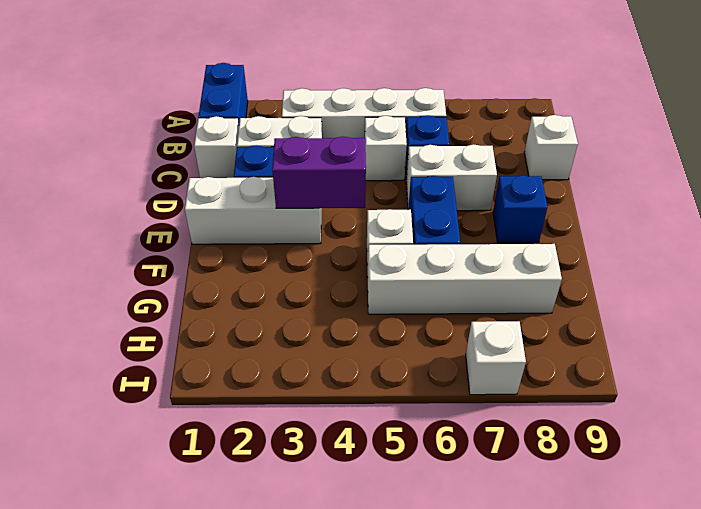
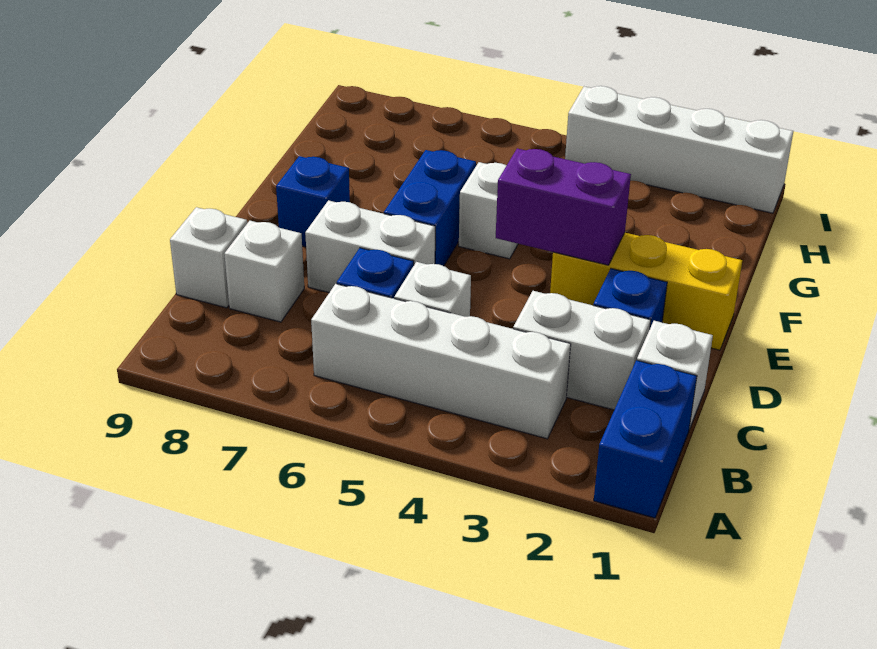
white 1x3 brick [185,177,321,244] -> yellow 1x3 brick [550,233,742,350]
white 1x4 brick [367,244,562,314] -> white 1x4 brick moved to [565,86,793,213]
white 1x1 brick [466,321,526,395] -> white 1x1 brick moved to [224,221,304,322]

